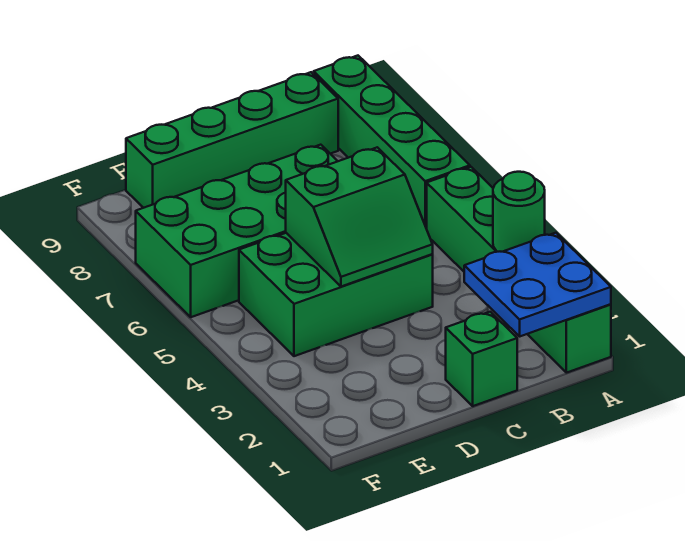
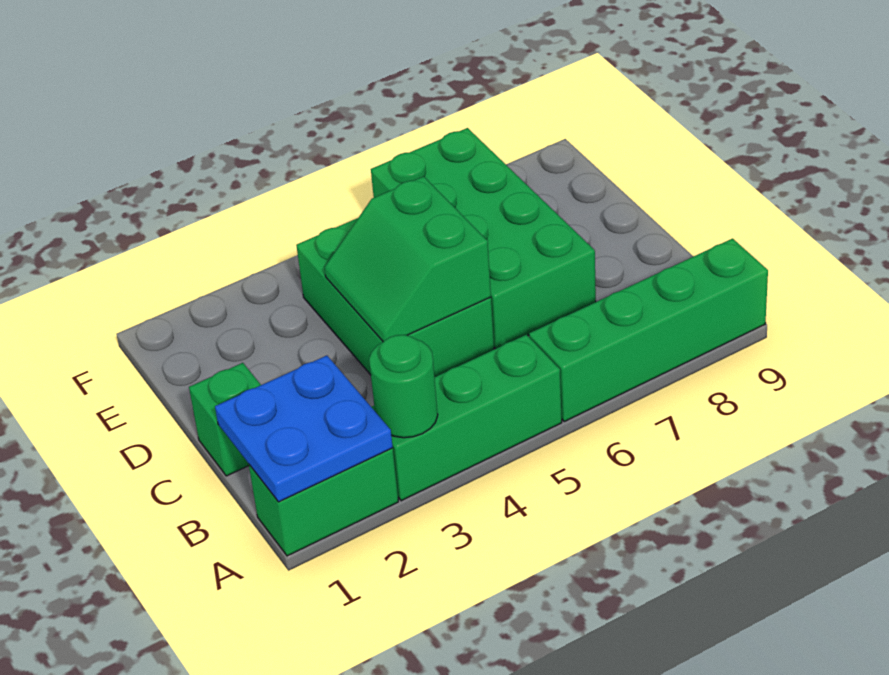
green 1x4 brick [126,72,338,208] -> none

